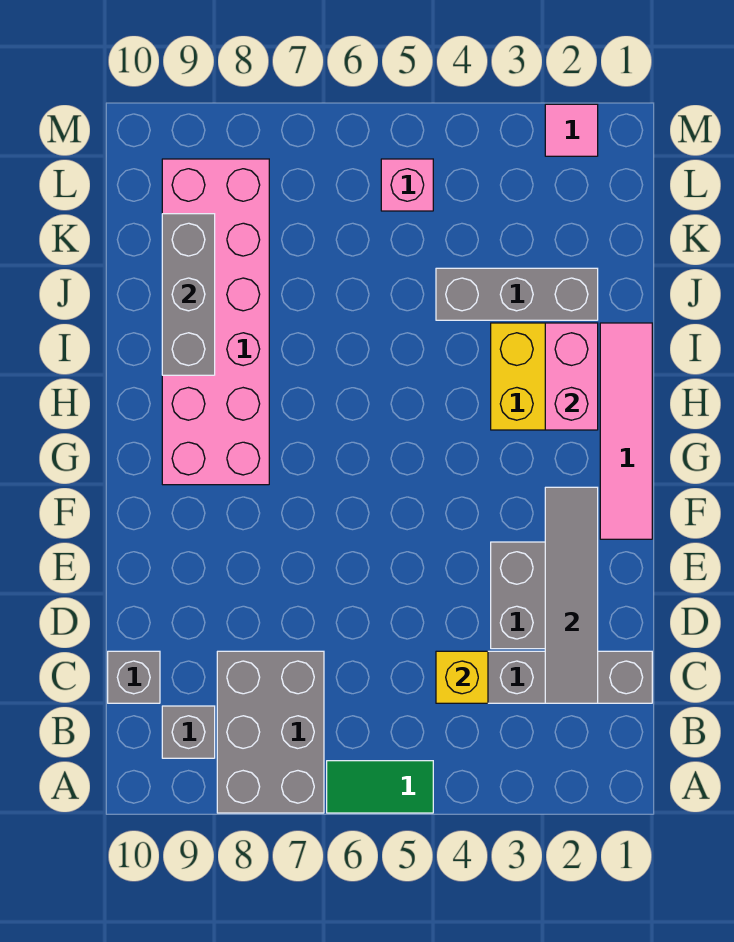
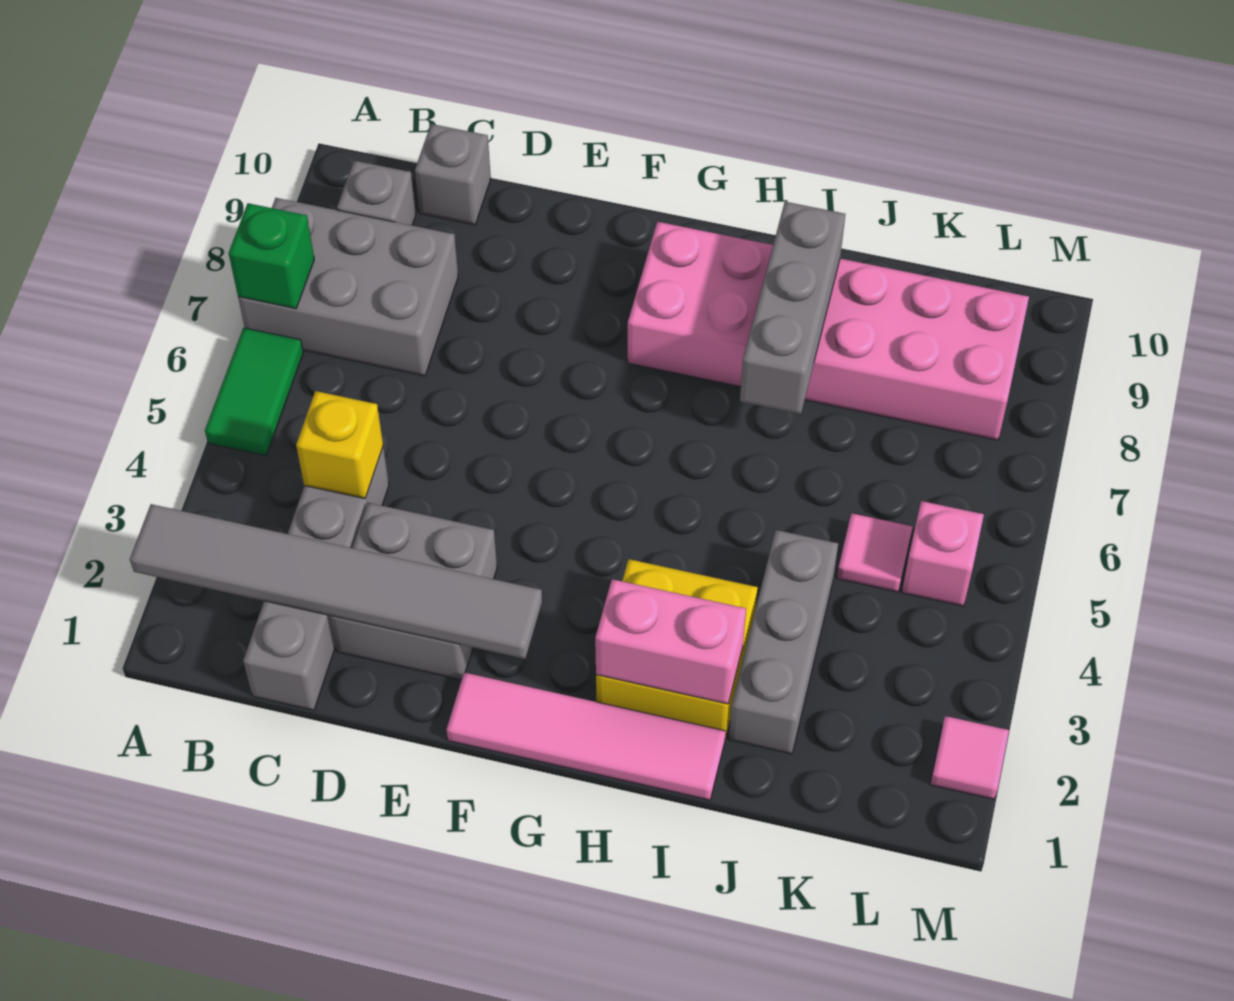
none -> green 1x1 brick [229,203,314,309]
grey 1x4 tile [545,487,598,703] -> grey 1x6 tile [130,504,542,659]
grey 1x3 brick [162,214,215,375] -> grey 1x3 brick turned to [740,202,845,414]
none -> pink 1x1 tile [837,513,913,592]

